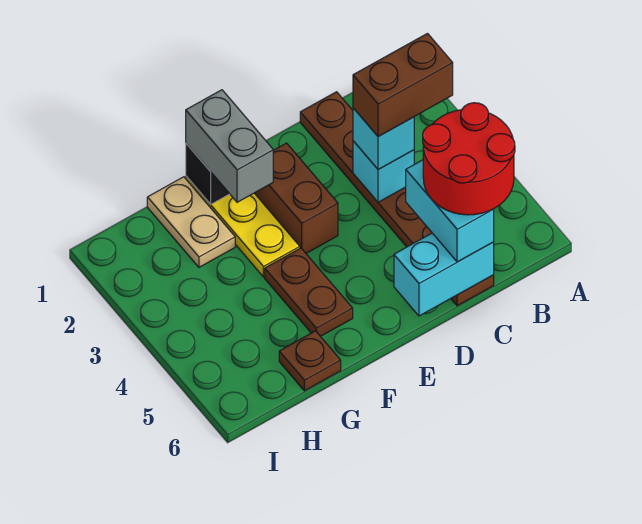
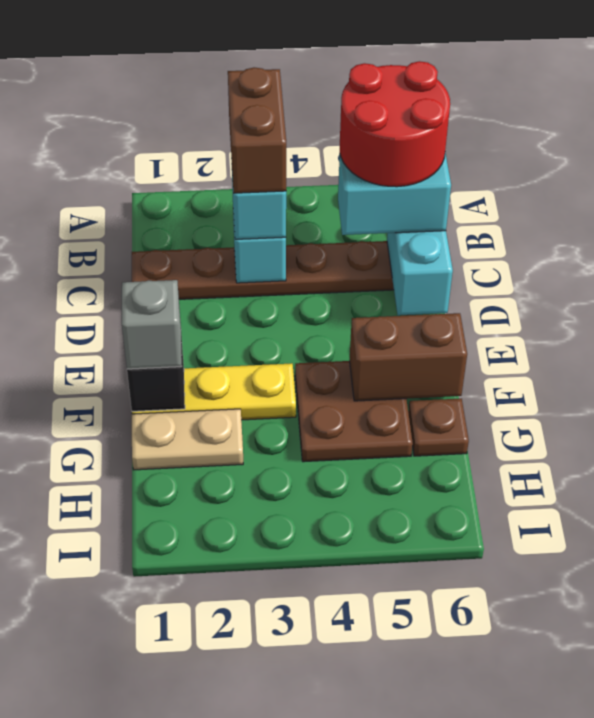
brown 1x2 brick [255,143,338,253] -> brown 1x2 brick moved to [349,313,467,401]
grey 1x2 brick [186,90,273,202] -> grey 1x1 brick [122,280,182,369]
brown 1x2 plate [265,248,353,336] -> brown 2x2 plate [295,361,413,462]

